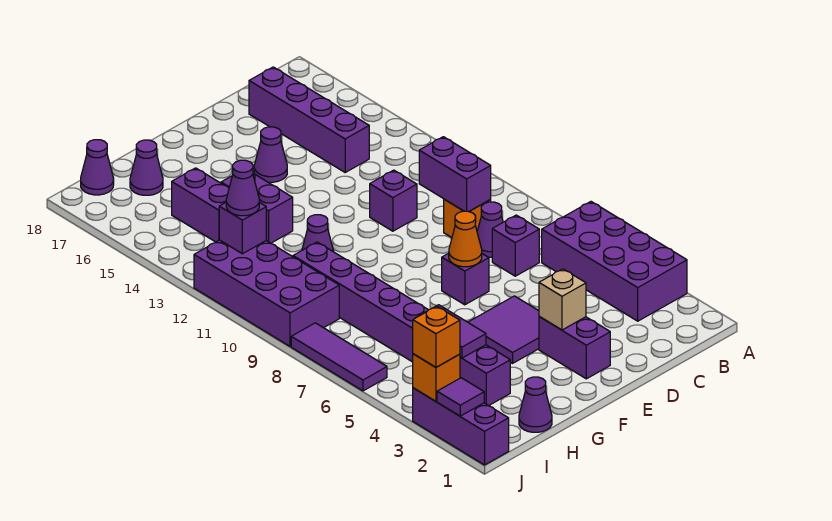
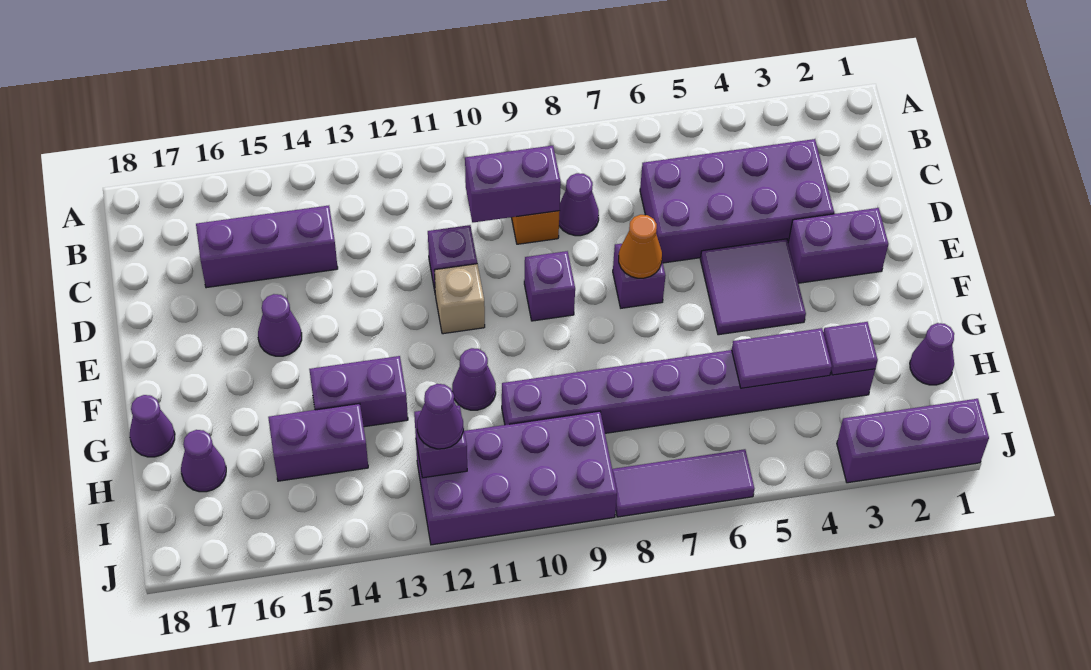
purple 2x4 brick [542,202,687,321] -> purple 2x4 brick moved to [640,139,834,263]
purple 1x1 brick [492,215,539,276] -> purple 1x1 brick moved to [524,251,575,321]
purple 1x4 brick [249,67,369,172] -> purple 1x3 brick [196,206,338,288]
tan 1x1 brick [539,269,586,330] -> tan 1x1 brick moved to [434,264,485,334]
purple 1x1 cone [81,140,114,195] -> purple 1x1 cone moved to [130,395,175,457]
purple 1x1 tile [437,378,484,416] -> purple 1x1 tile moved to [823,322,878,375]
orange 1x1 brick [413,354,460,401] -> none
orange 1x1 brick [413,306,460,367] -> none

